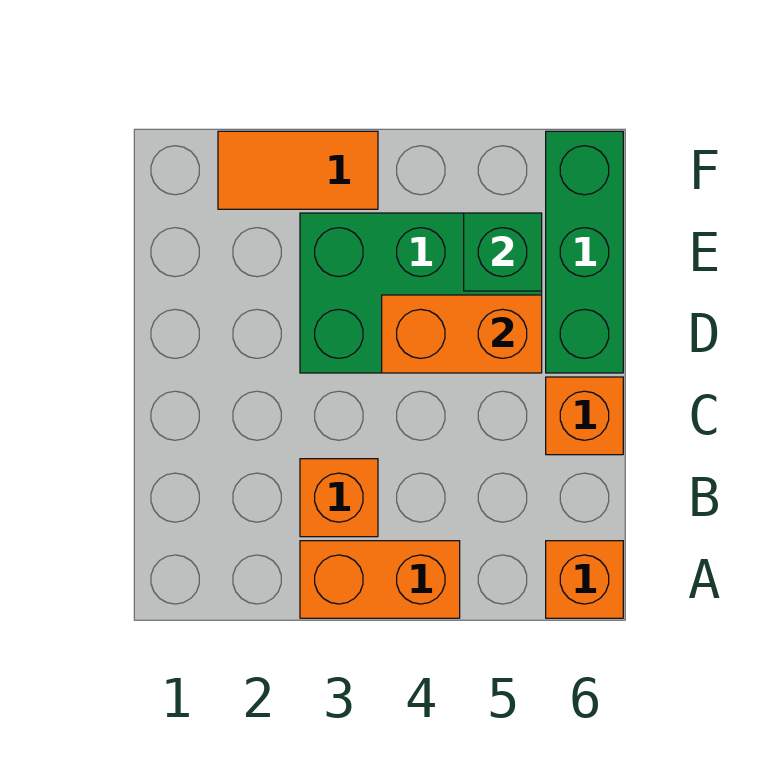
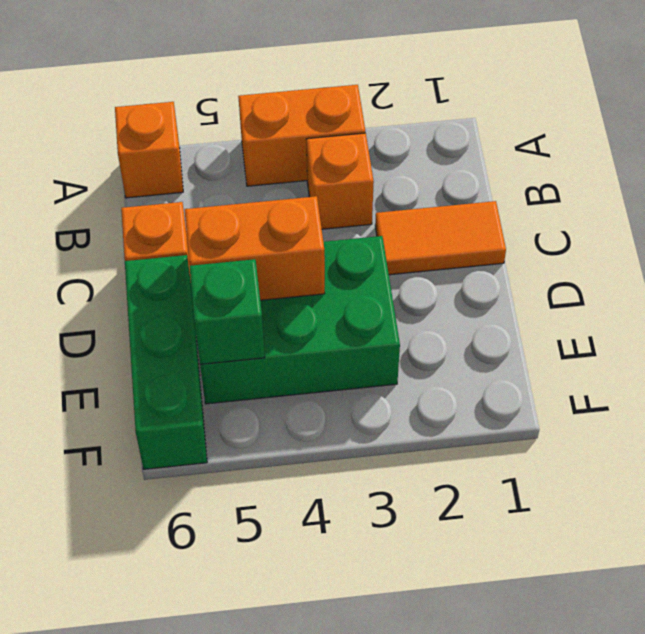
orange 1x2 tile [218,131,378,209] -> orange 1x2 tile moved to [375,201,506,275]

